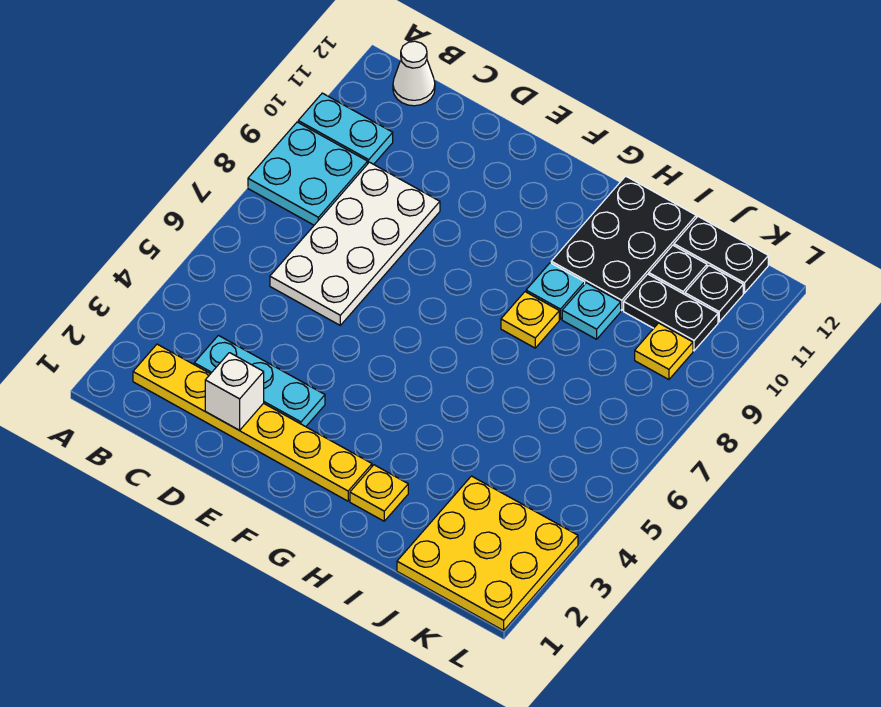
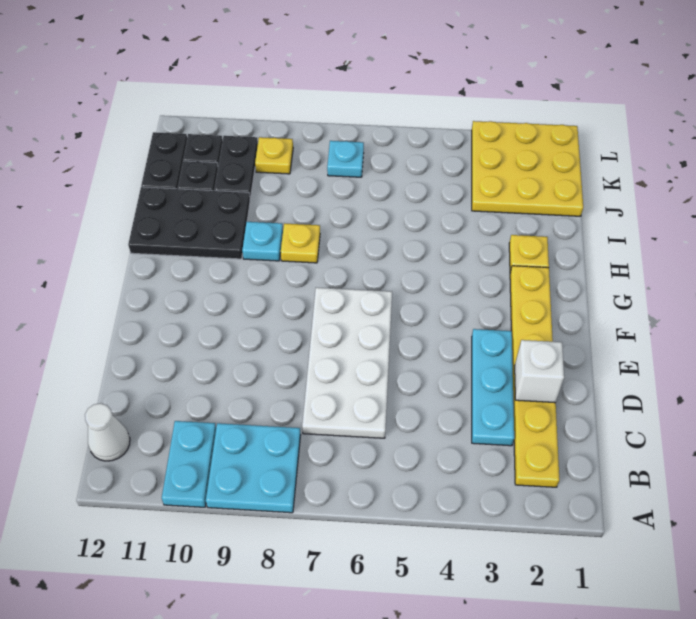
white 2x4 plate [270,162,440,325] -> white 2x4 plate turned to [302,288,392,438]
cyan 1x1 plate [562,283,621,339] -> cyan 1x1 plate moved to [327,141,364,177]

